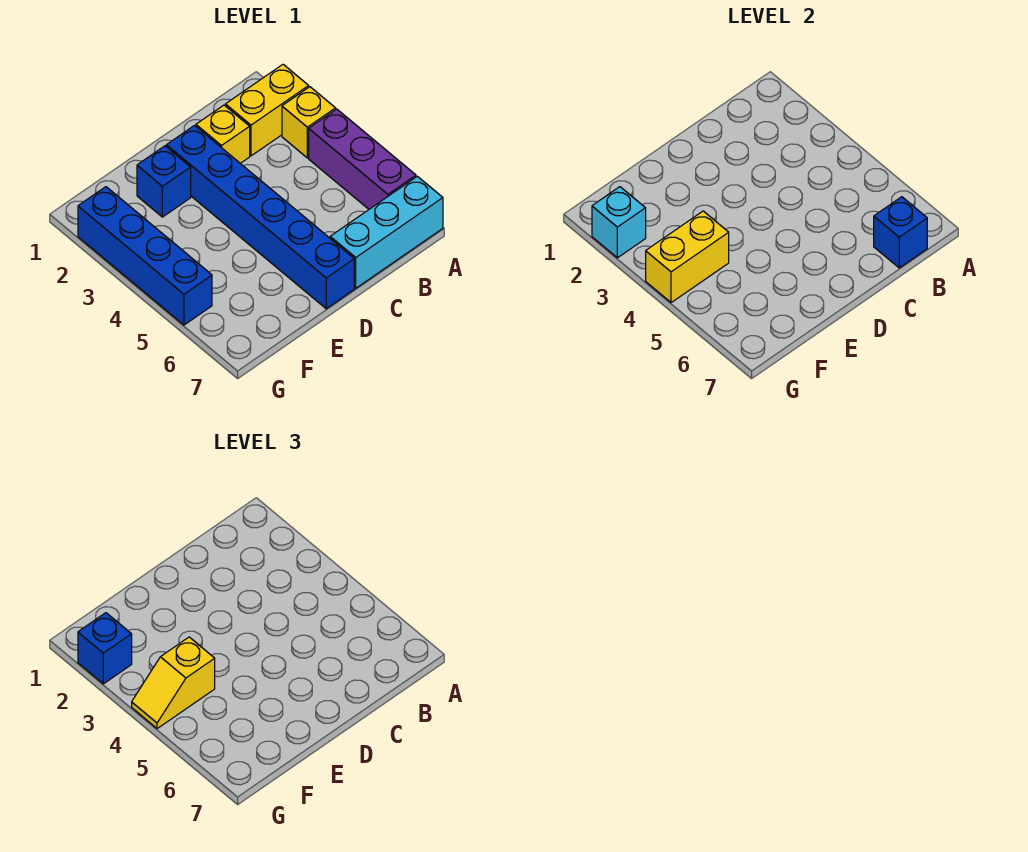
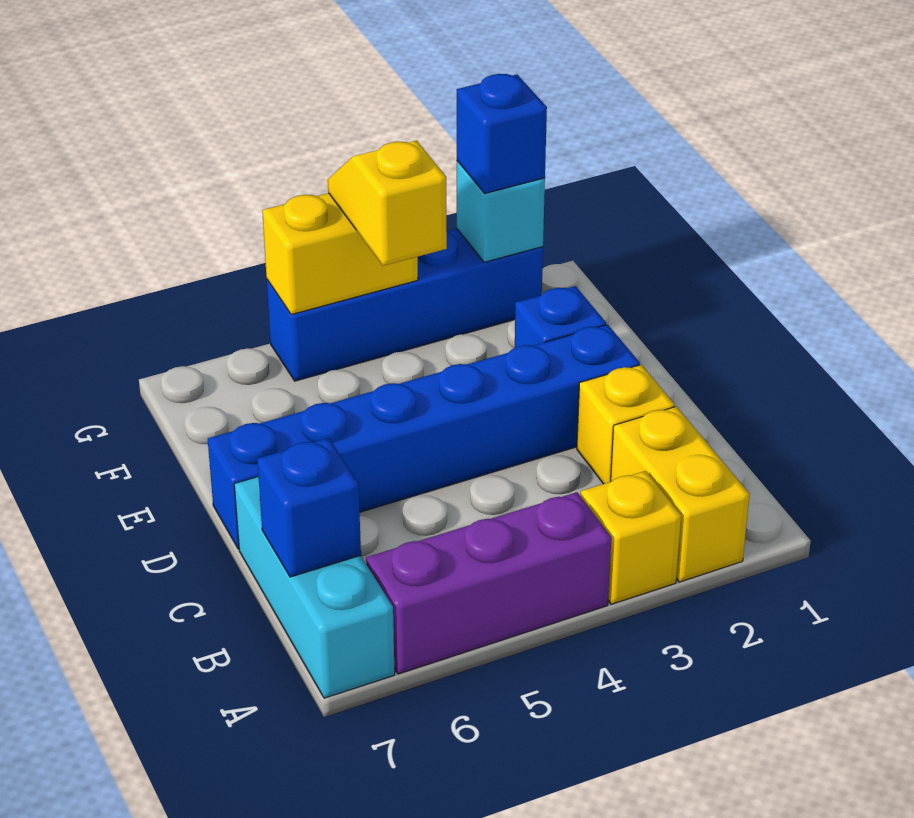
yellow 1x2 brick [646,211,729,303] -> yellow 1x2 brick turned to [262,193,418,315]

